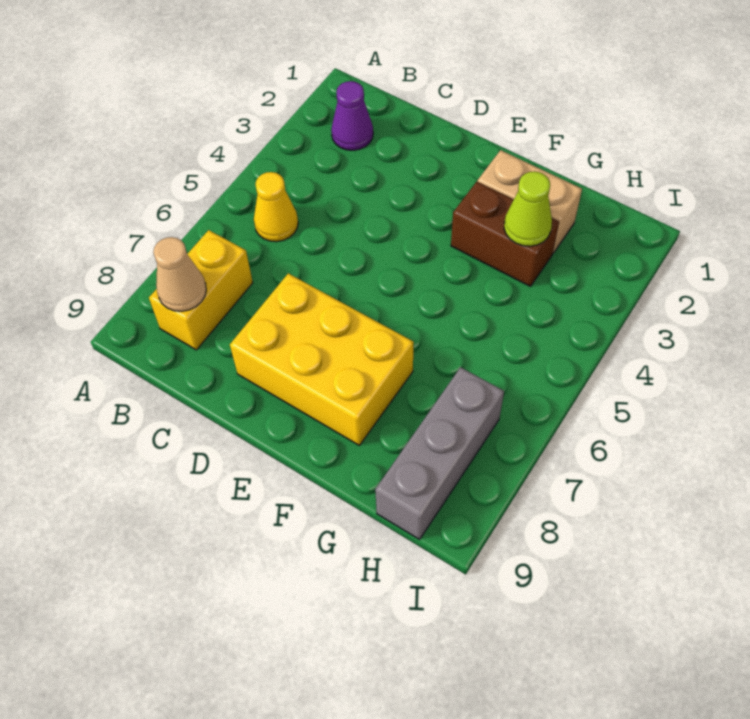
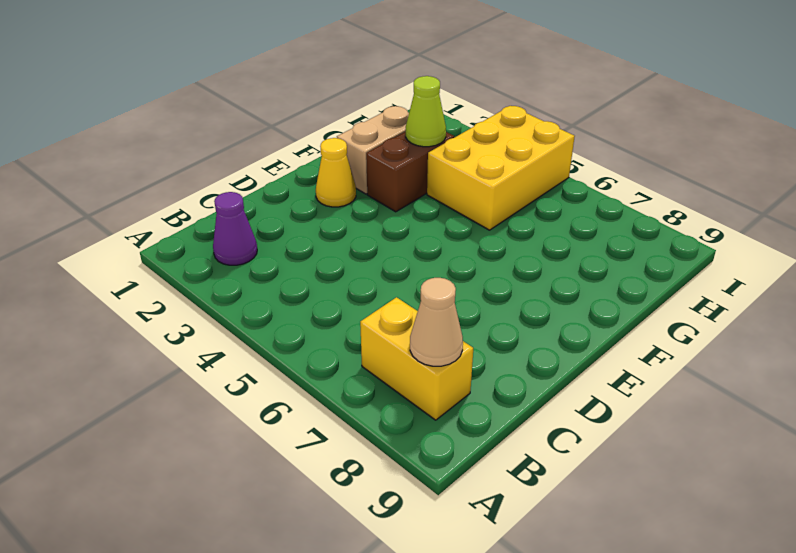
yellow 1x1 cone [254,172,298,242] -> yellow 1x1 cone moved to [316,138,356,207]
yellow 2x3 brick [230,273,414,445] -> yellow 2x3 brick moved to [427,106,575,230]
grey 1x3 brick [375,367,504,539] -> none

